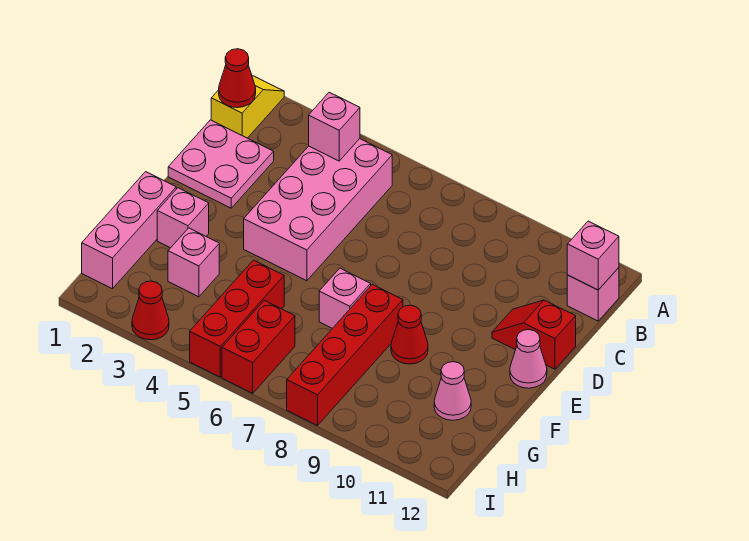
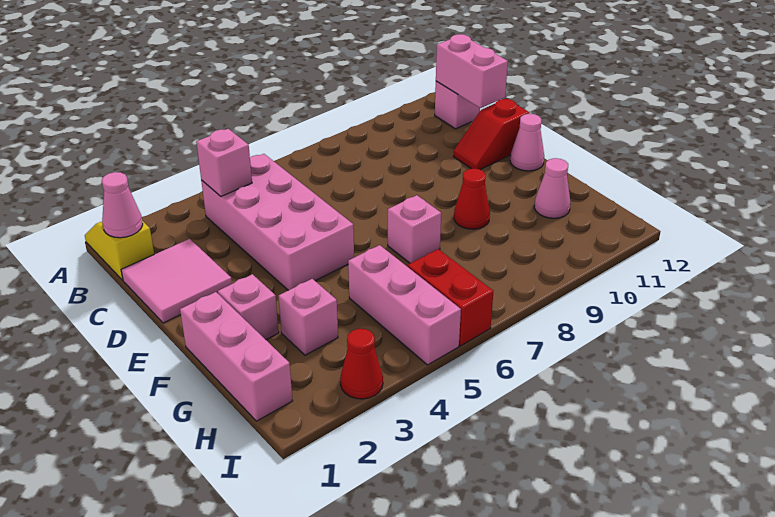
red 1x1 cone [219,49,256,108] -> pink 1x1 cone [102,172,143,238]
pink 1x1 brick [567,221,619,290] -> pink 1x2 brick [436,34,508,108]
pink 2x2 plate [168,120,274,208] -> pink 2x2 tile [121,239,232,323]
red 1x4 brick [287,284,403,426] -> none
red 1x3 brick [190,260,284,377] -> pink 1x3 brick [348,245,461,365]

